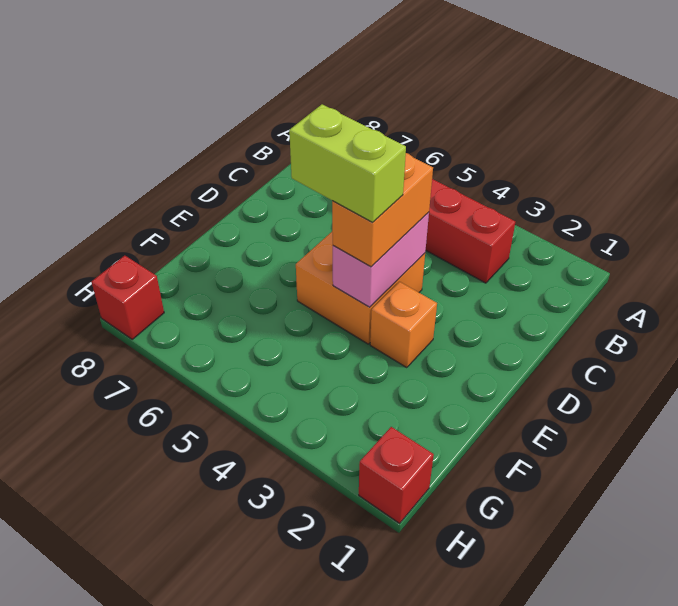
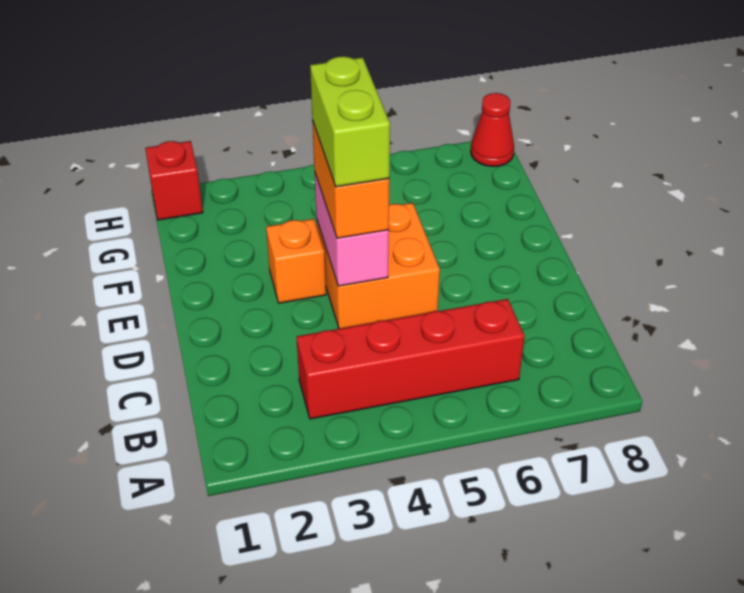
lime 1x2 brick [289,104,406,222] -> lime 1x2 brick turned to [310,56,390,187]
red 1x1 brick [91,256,164,339] -> red 1x1 cone [471,93,514,166]

